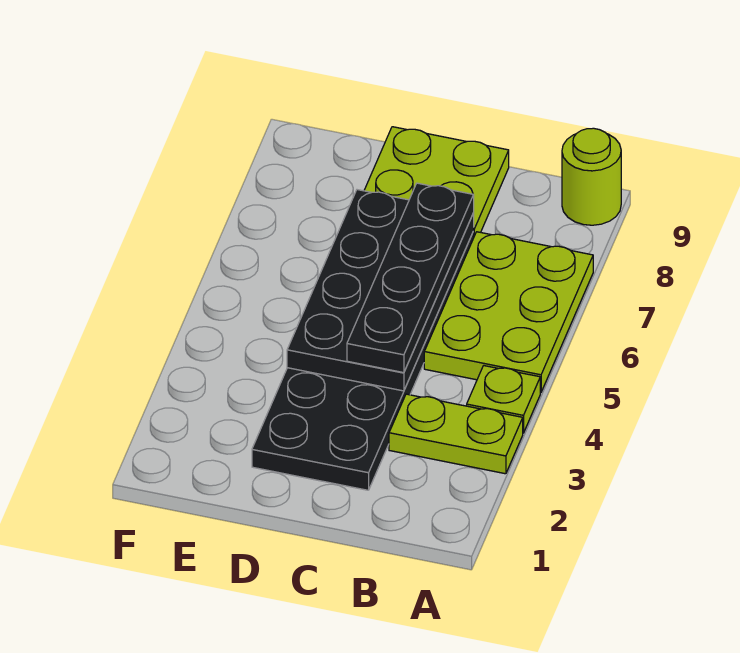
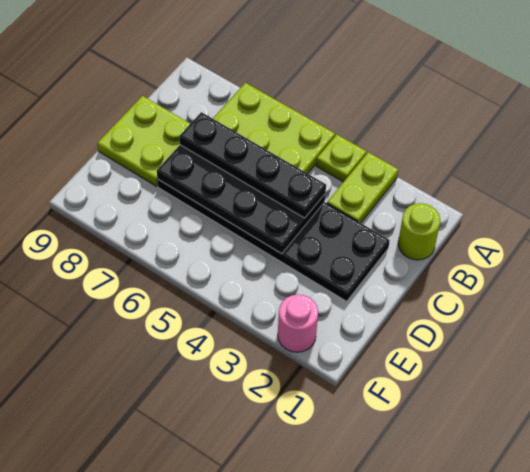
lime 1x1 round brick [562,128,621,225] -> lime 1x1 round brick moved to [398,203,440,260]
none -> pink 1x1 round brick [278,294,318,352]

